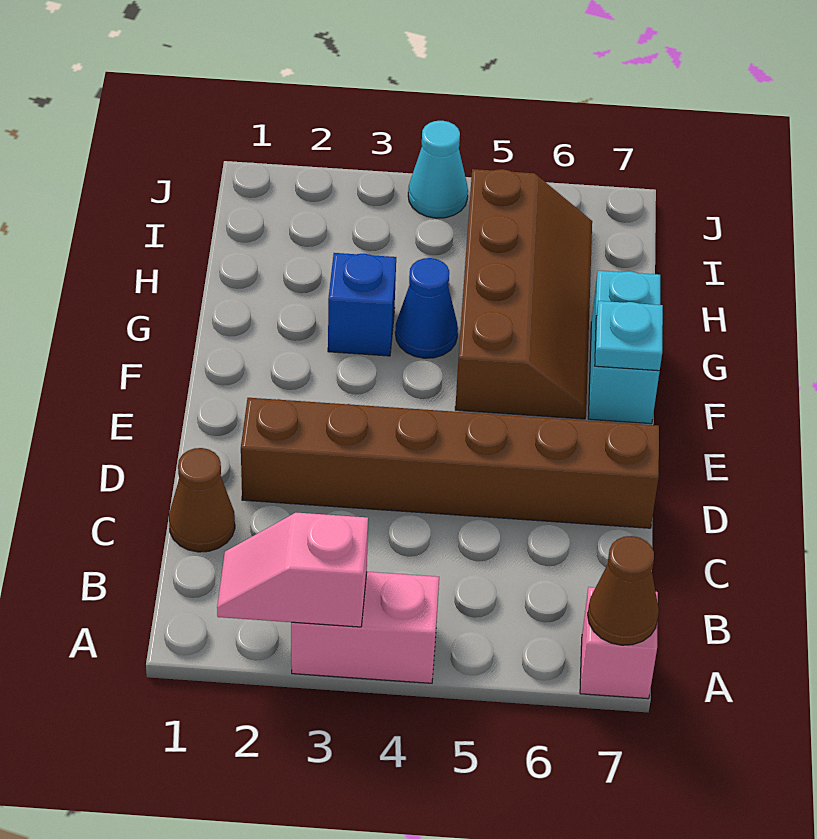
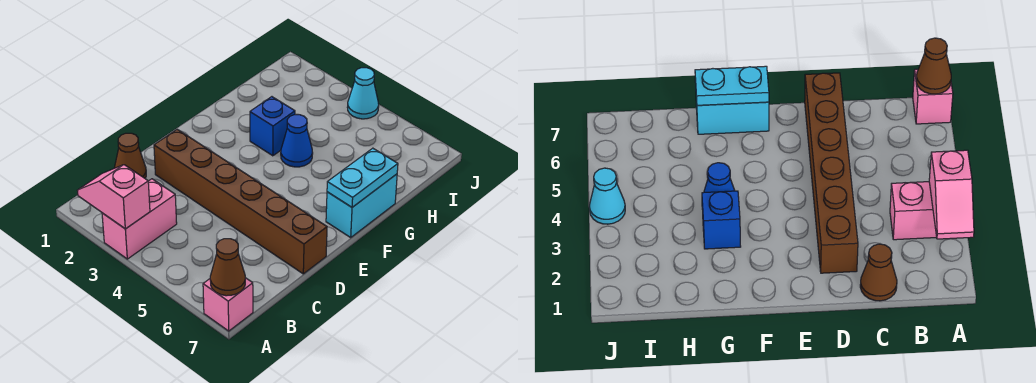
pink 1x2 brick [291,572,439,683] -> pink 1x2 brick turned to [102,179,177,259]
brown 2x4 slope [455,169,592,419] -> none
cyan 1x1 plate [595,301,663,371] -> cyan 1x2 plate [327,148,398,207]

